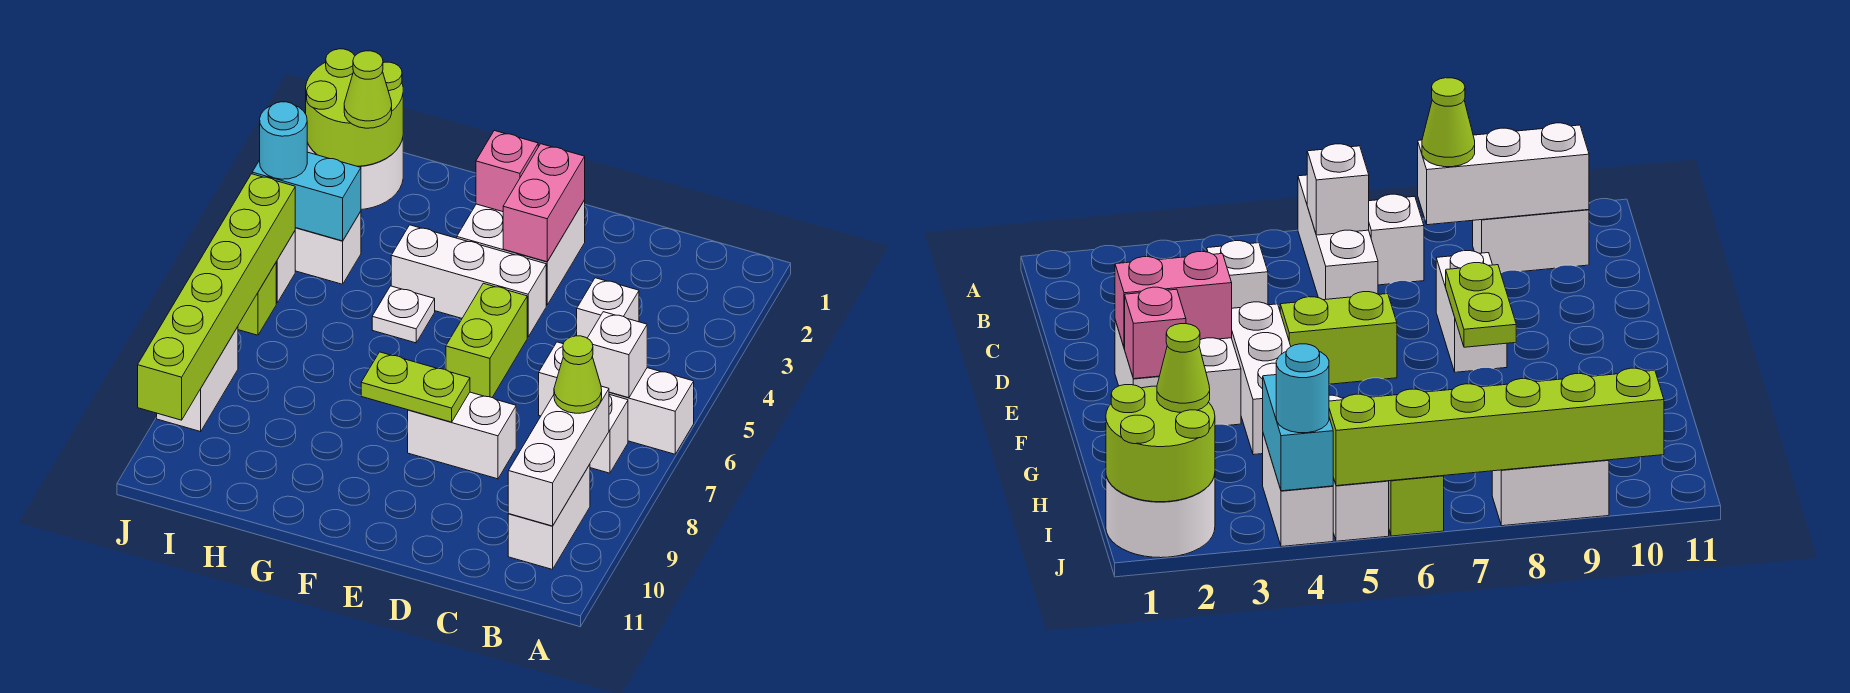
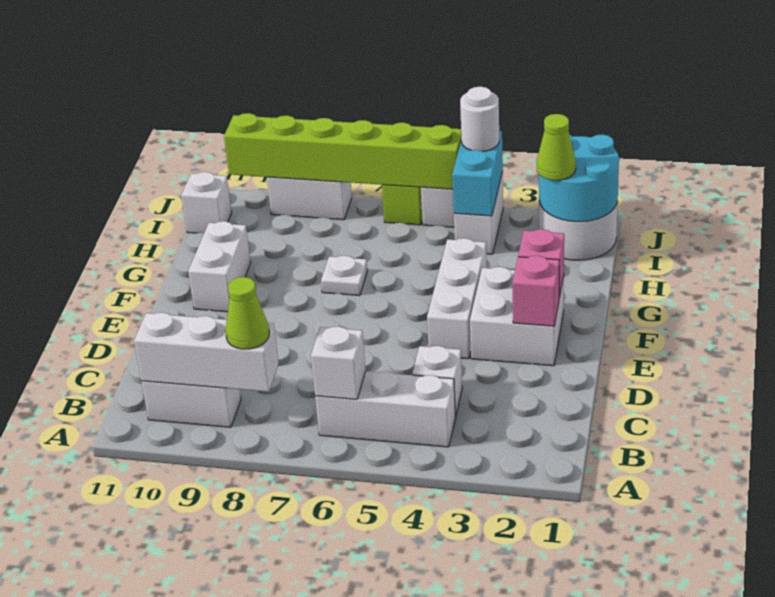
white 1x3 brick [539,342,694,454] -> white 1x3 brick turned to [315,371,456,447]
white 1x1 brick [590,394,628,473] -> white 1x1 brick moved to [181,172,232,233]
white 1x2 brick [408,392,516,479] -> white 1x2 brick moved to [188,221,251,312]
pink 1x2 brick [503,144,585,262] -> pink 1x1 brick [513,256,559,326]
lime 1x2 brick [446,283,527,397] -> none
lime 1x2 plate [361,352,470,422] -> none
white 1x1 plate [372,286,435,343] -> white 1x1 plate moved to [321,256,367,296]
lime 2x2 round brick [306,49,403,166] -> cyan 2x2 round brick [539,134,619,222]
cyan 1x1 round brick [260,102,307,179] -> white 1x1 round brick [460,87,499,151]

